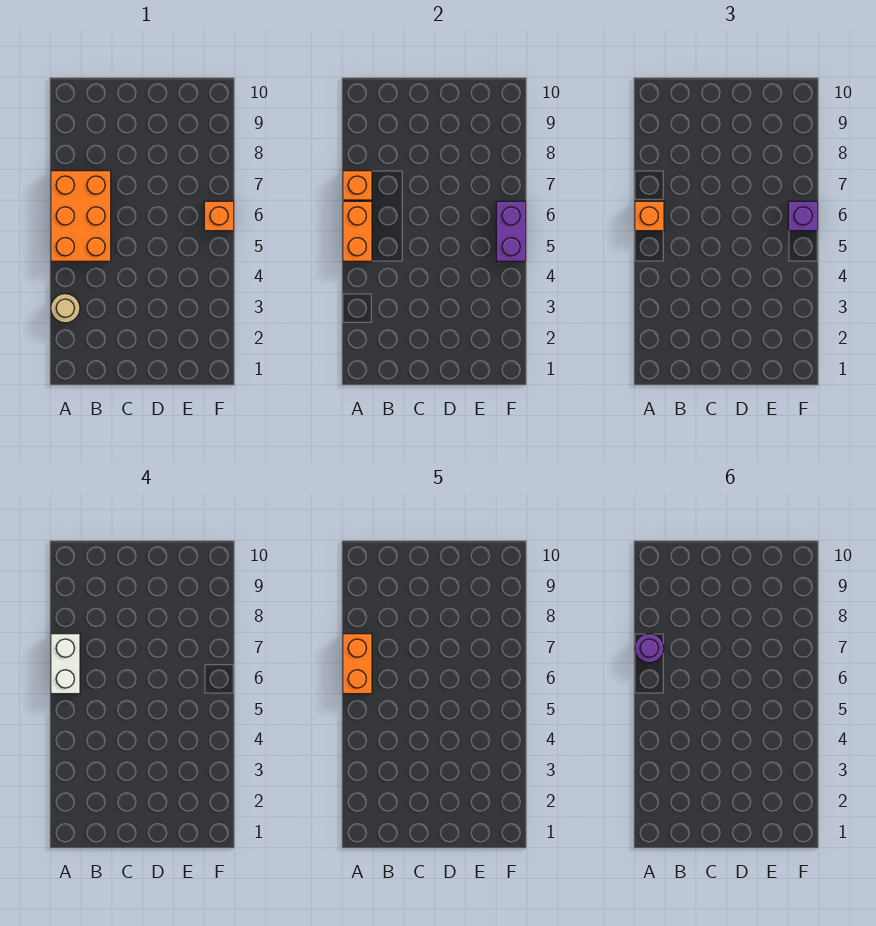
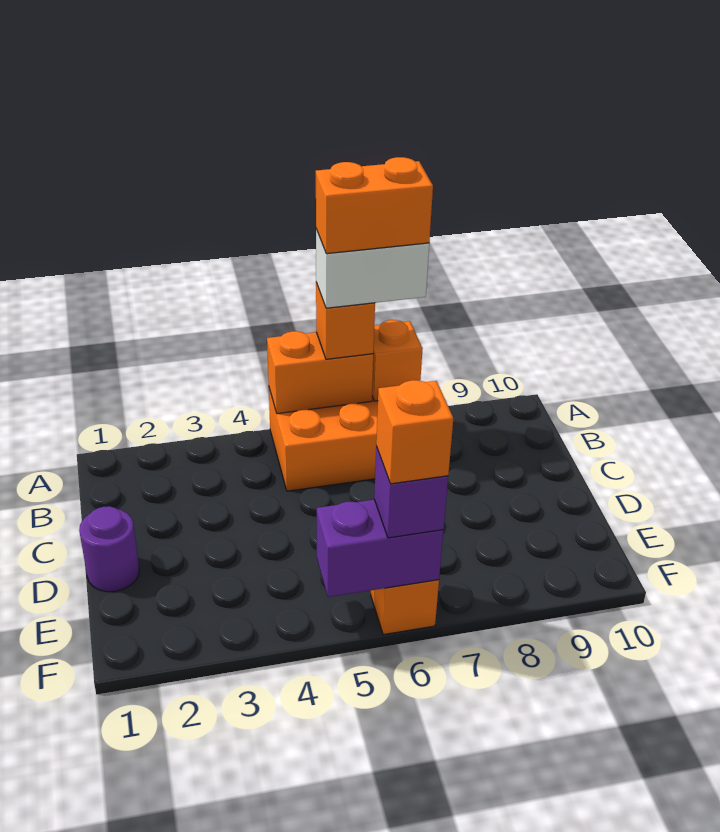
tan 1x1 round brick [51,294,80,323] -> none
purple 1x1 round brick [635,634,664,663] -> purple 1x1 round brick moved to [79,506,139,592]
none -> orange 1x1 brick [376,380,453,484]

